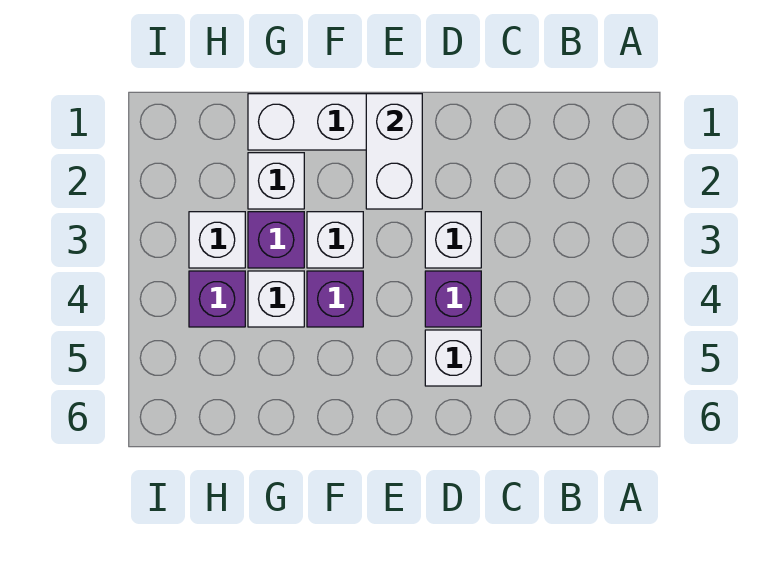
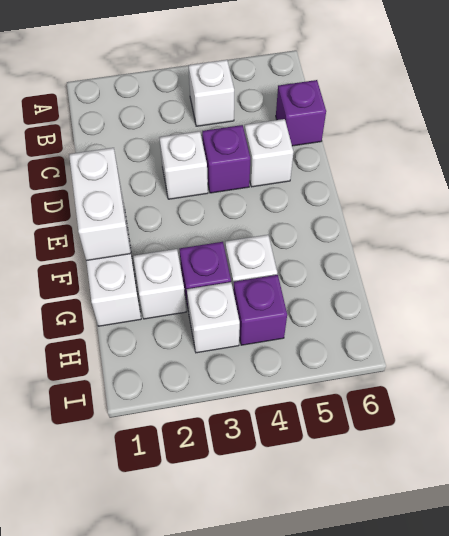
white 1x2 brick [366,94,422,209] -> white 1x2 brick turned to [69,148,131,261]
white 1x1 brick [307,212,363,268] -> white 1x1 brick moved to [189,60,234,126]
purple 1x1 brick [307,271,363,327] -> purple 1x1 brick moved to [276,80,326,146]

